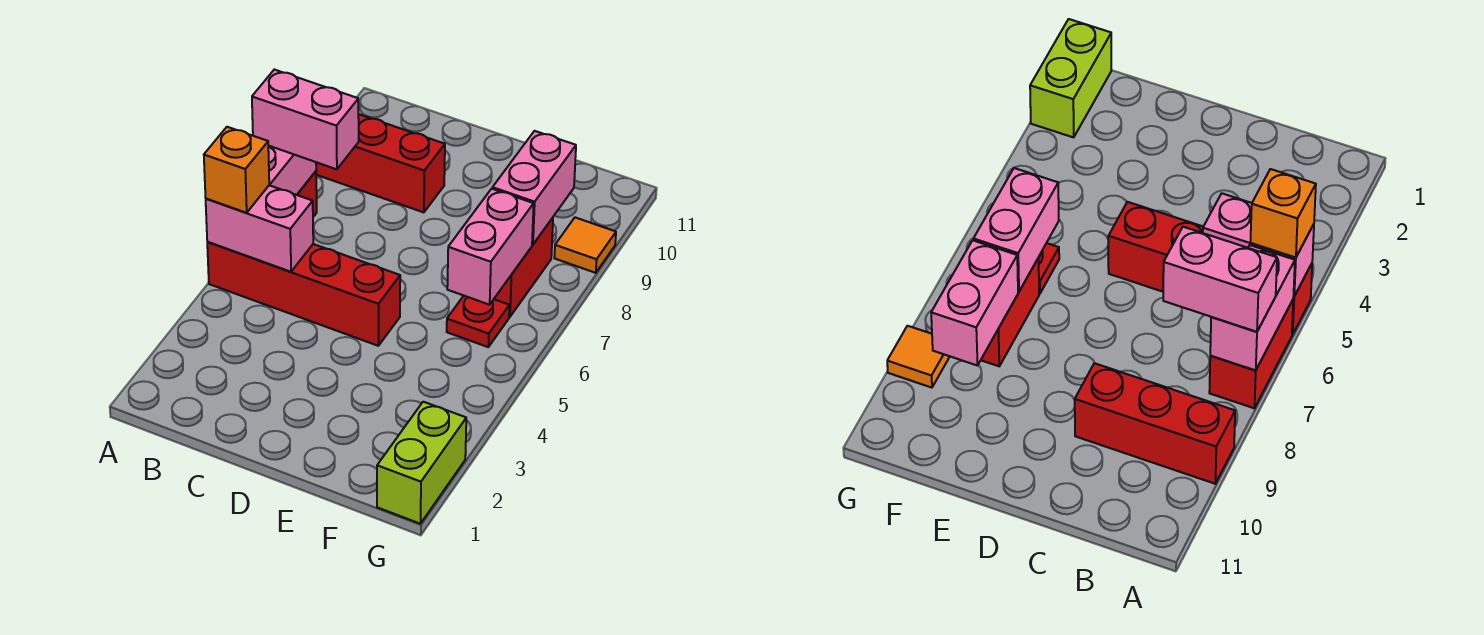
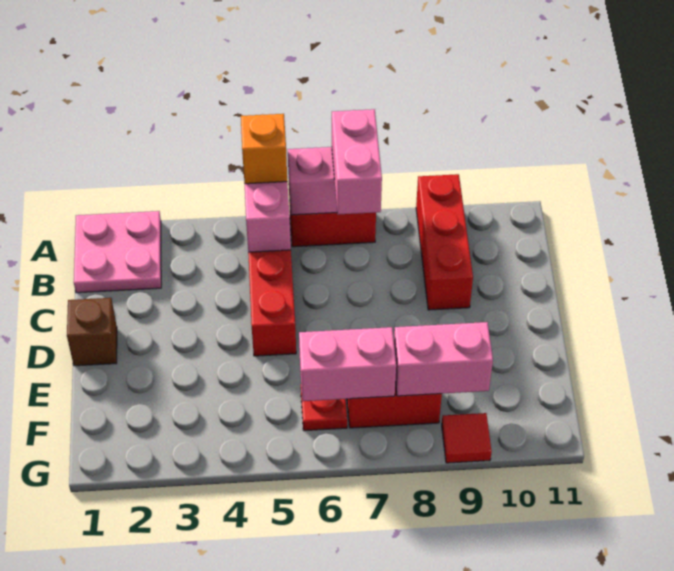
none -> pink 2x2 plate [74,211,161,293]
none -> brown 1x1 brick [67,298,117,366]
lime 1x2 brick [377,402,466,524] -> none
orange 1x1 tile [554,218,616,273] -> red 1x1 tile [442,413,492,463]

